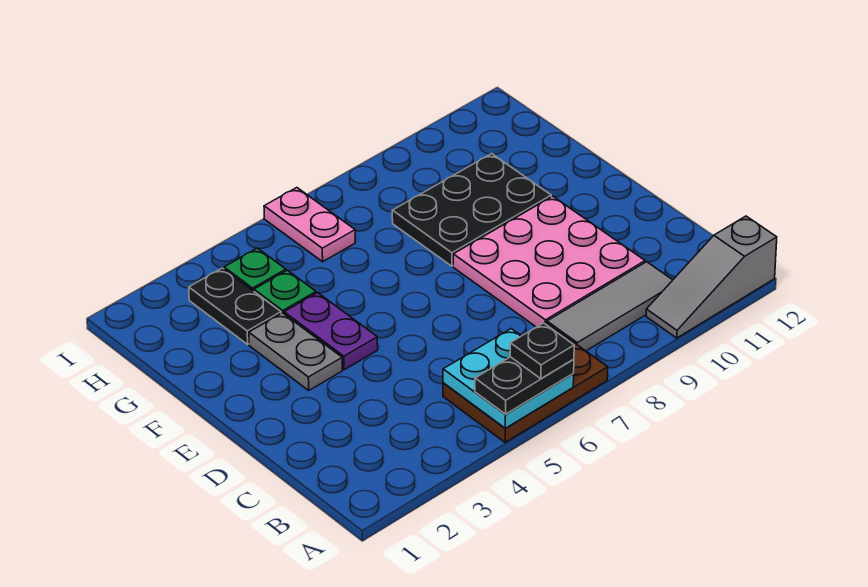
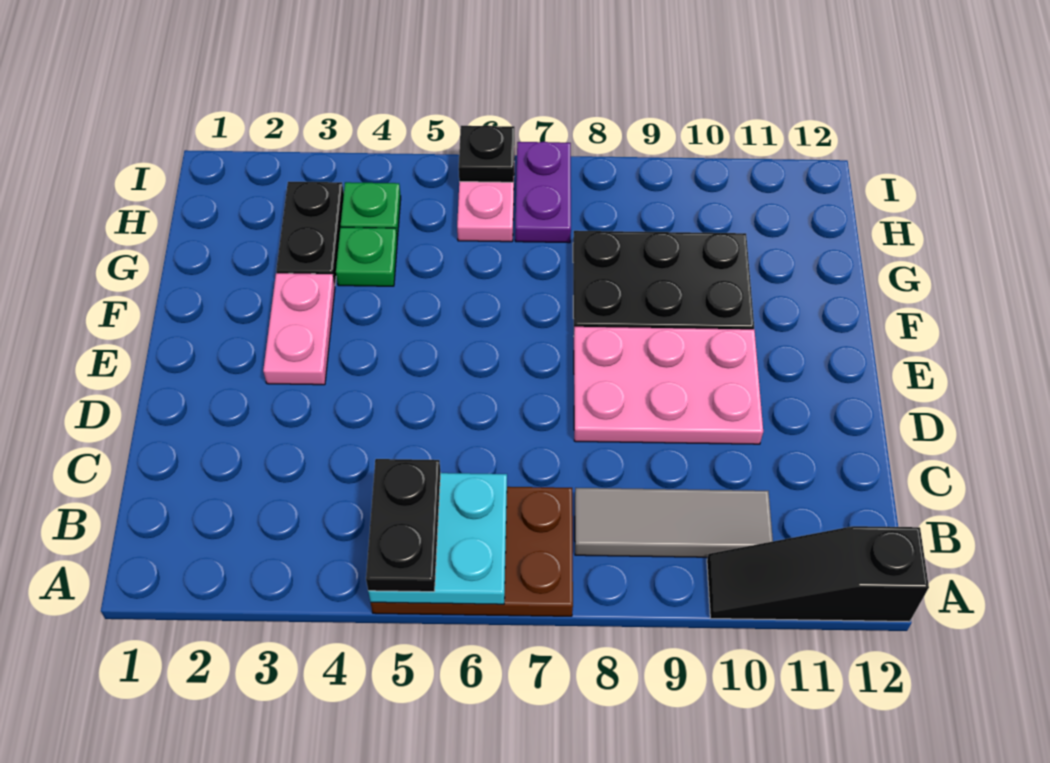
black 1x2 plate [475,357,574,414] -> black 1x2 plate turned to [366,459,441,592]
black 1x1 plate [510,323,574,379] -> black 1x1 plate moved to [459,125,515,182]
grey 1x3 slope [646,216,777,338] -> black 1x3 slope [707,526,929,622]
pink 3x3 plate [453,196,645,327] -> pink 2x3 plate [574,327,763,444]
grey 1x2 plate [249,313,342,390] -> pink 1x2 plate [263,273,335,385]
purple 1x2 plate [284,293,378,370] -> purple 1x2 plate moved to [515,142,571,243]

